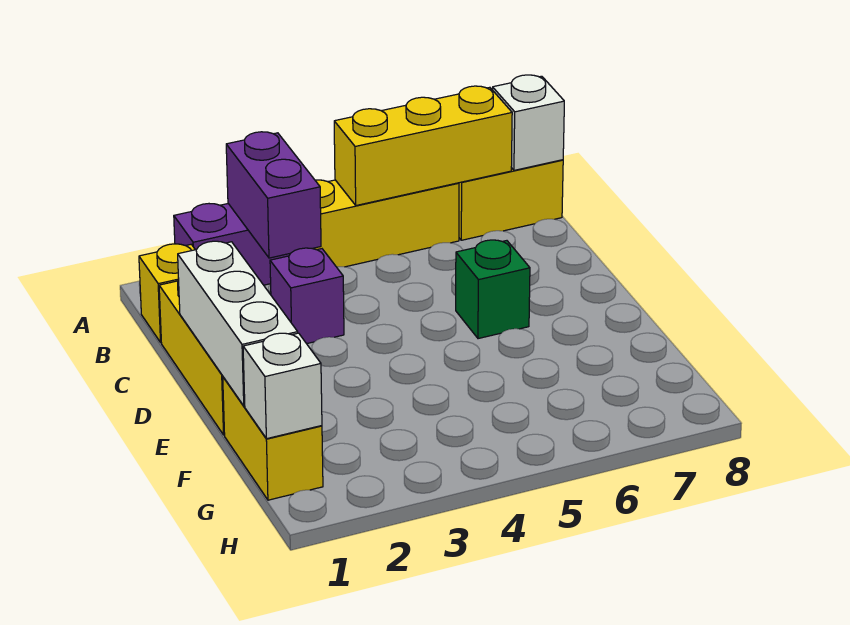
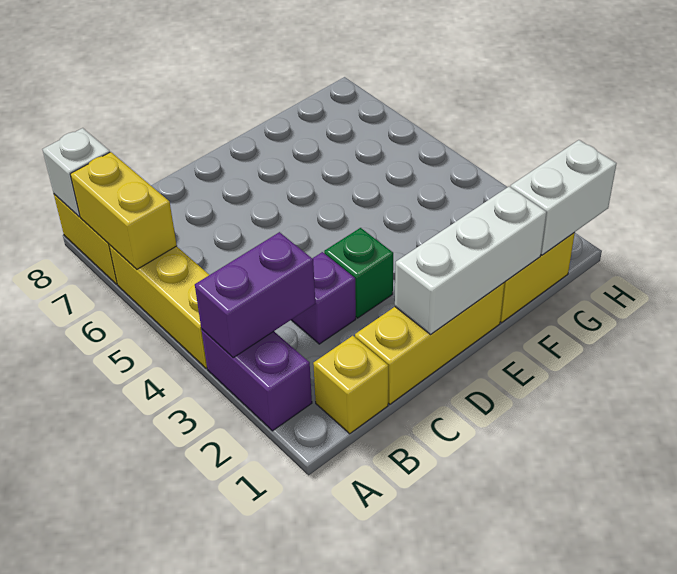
yellow 1x3 brick [334,86,512,205] -> yellow 1x2 brick [70,152,177,269]
green 1x1 brick [456,240,530,339] -> green 1x1 brick moved to [324,228,393,318]
white 1x1 brick [243,333,322,439] -> white 1x2 brick [511,140,616,255]

